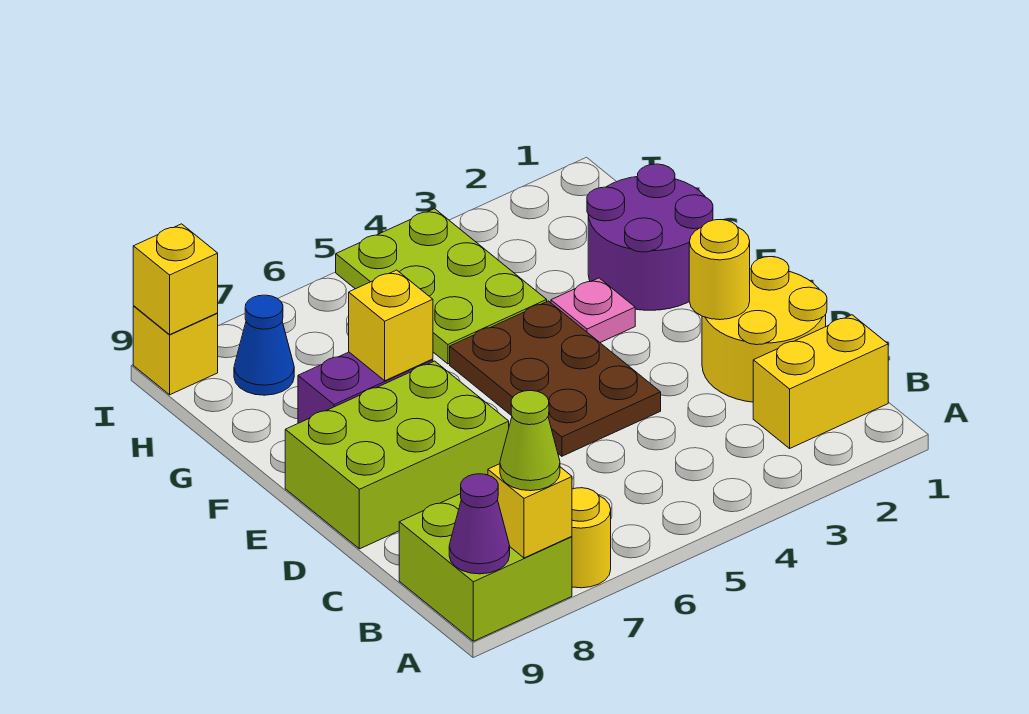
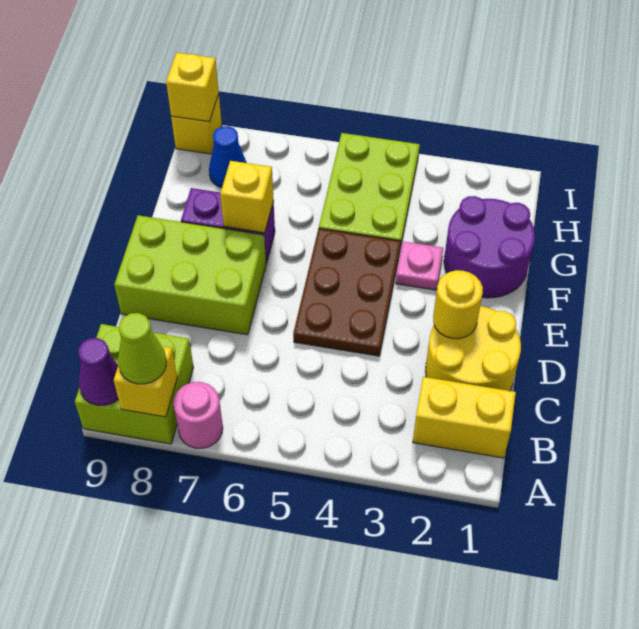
yellow 1x1 round brick [572,488,611,588] -> pink 1x1 round brick [173,382,223,448]

